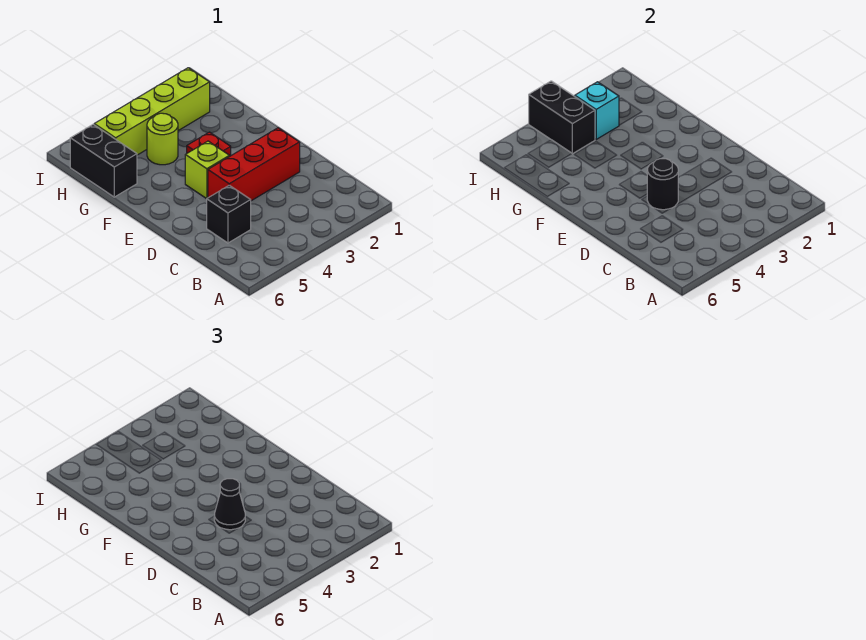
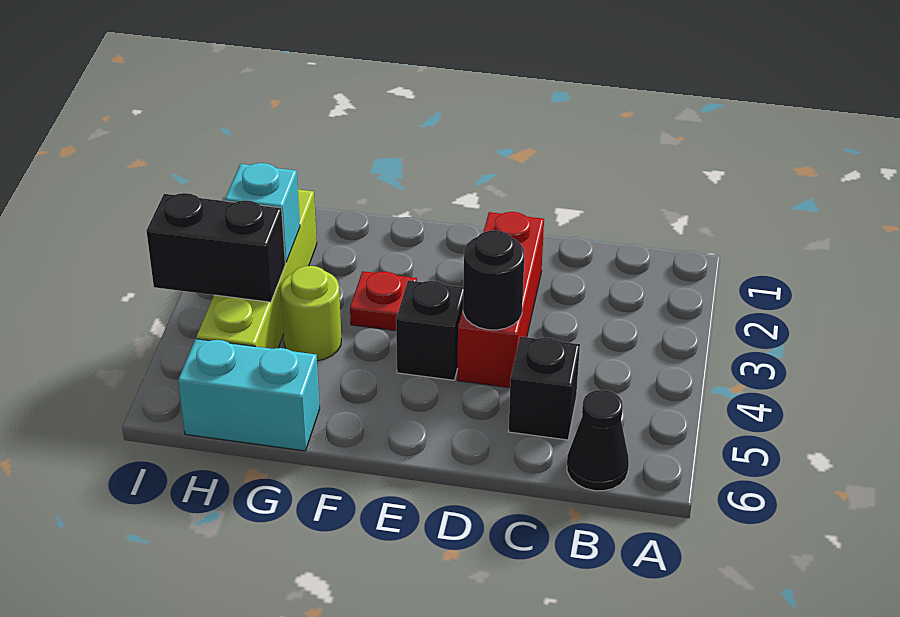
black 1x1 cone [214,479,245,530] -> black 1x1 cone moved to [567,390,629,491]
lime 1x1 brick [185,141,229,199] -> black 1x1 brick [396,280,463,380]
black 1x2 brick [70,125,137,197] -> cyan 1x2 brick [178,339,320,451]

